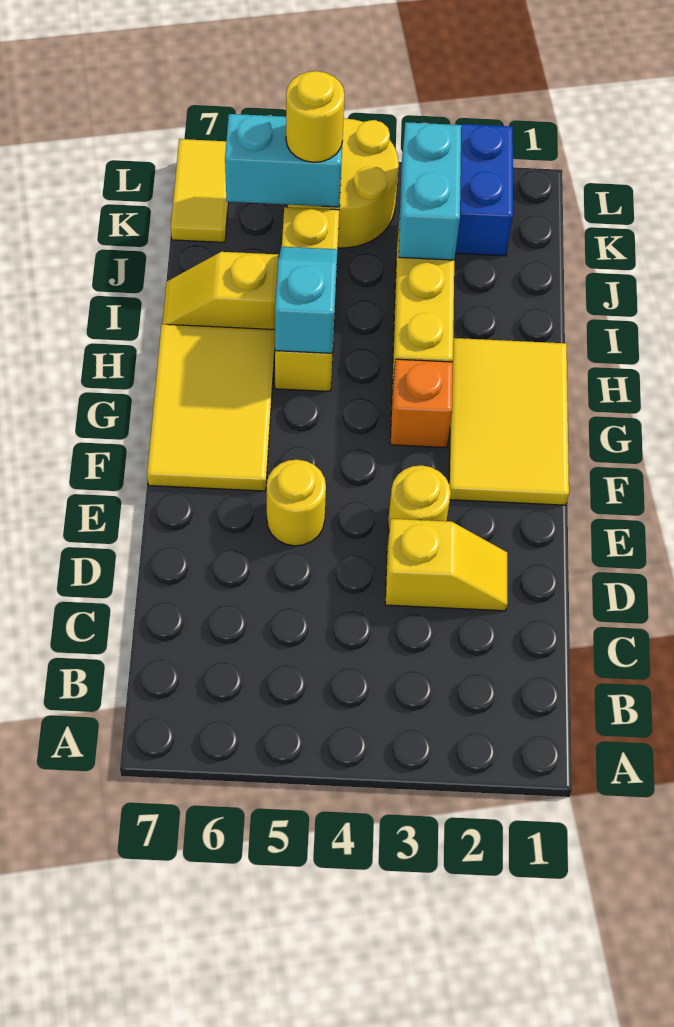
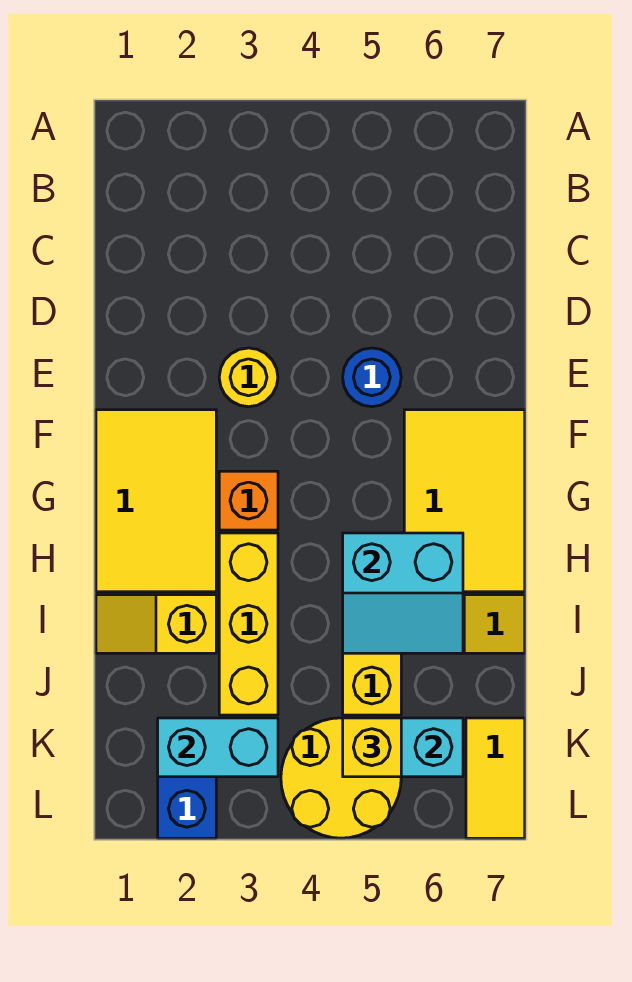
yellow 1x2 slope [385,519,507,611] -> yellow 1x2 slope moved to [96,595,216,653]
yellow 1x1 round brick [267,460,326,546] -> blue 1x1 round brick [343,348,401,407]
cyan 1x2 slope [275,247,337,353] -> cyan 2x2 slope [343,533,463,653]
cyan 1x2 brick [399,122,461,260] -> cyan 1x2 brick turned to [158,718,278,777]
yellow 1x1 round brick [286,71,345,162] -> yellow 1x1 brick [343,718,401,777]

